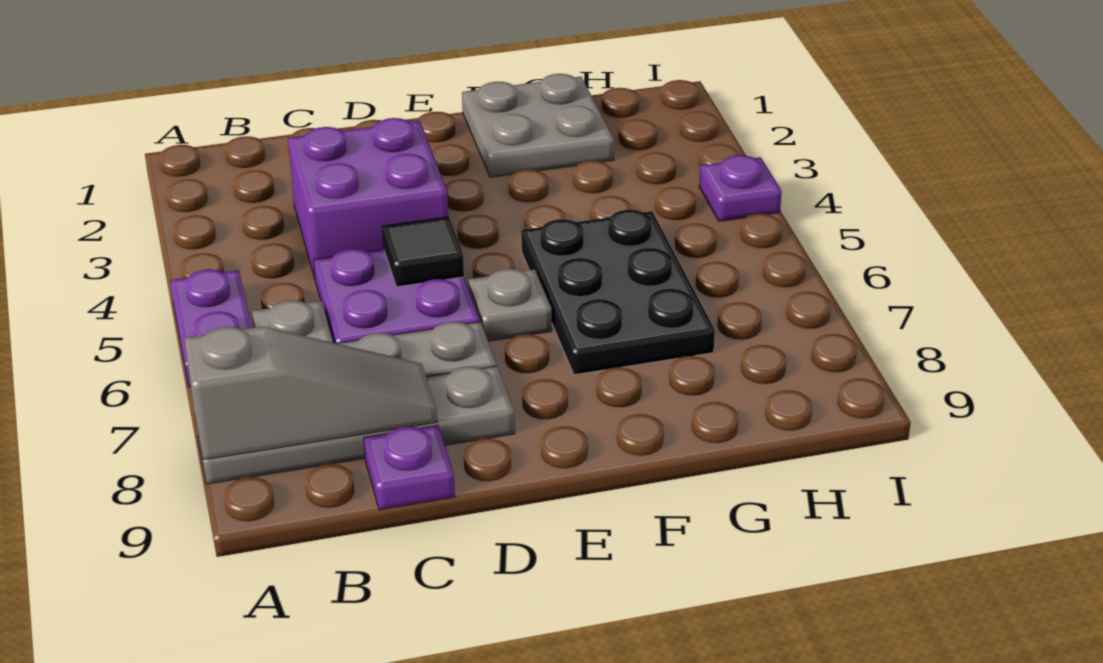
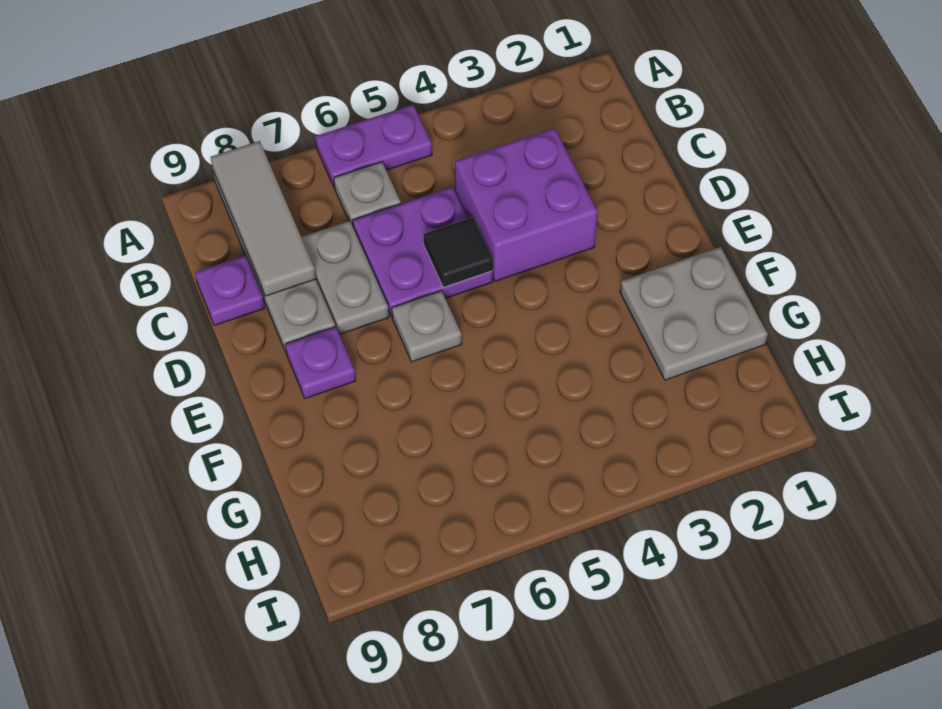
grey 1x3 slope [184,326,437,460] -> grey 1x3 tile [211,141,316,296]
black 2x3 plate [521,210,715,375] -> none
purple 1x1 plate [699,155,782,221] -> purple 1x1 plate moved to [285,327,356,399]

